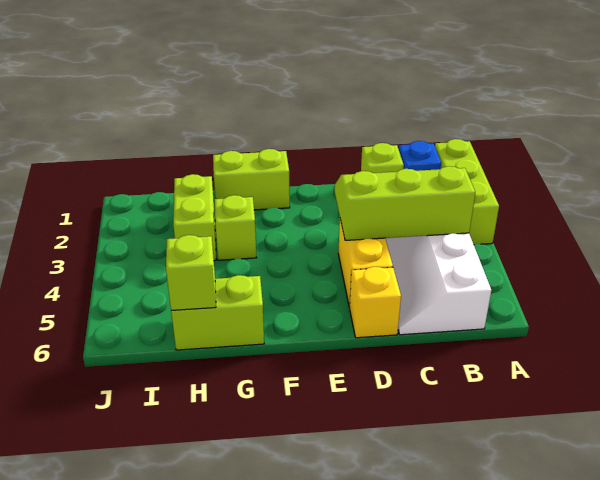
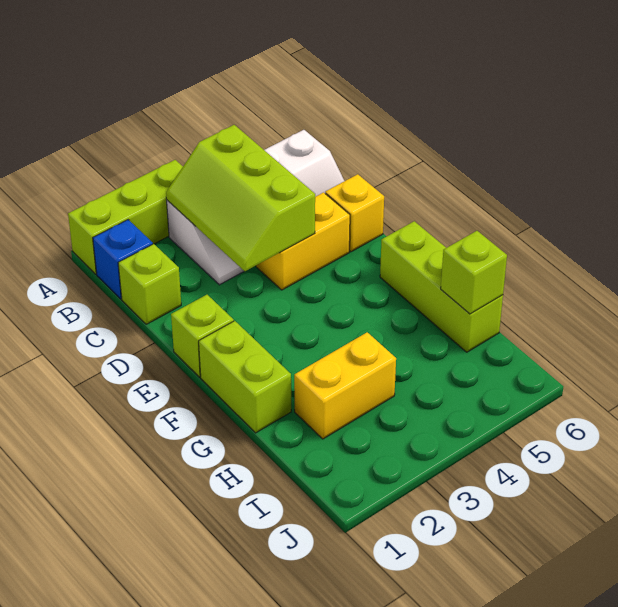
lime 1x1 brick [215,195,257,260] -> lime 1x1 brick moved to [171,295,234,377]
lime 1x2 brick [171,275,264,350] -> lime 1x3 brick [380,221,503,352]
lime 1x2 brick [173,174,216,261] -> yellow 1x2 brick [294,332,396,439]

